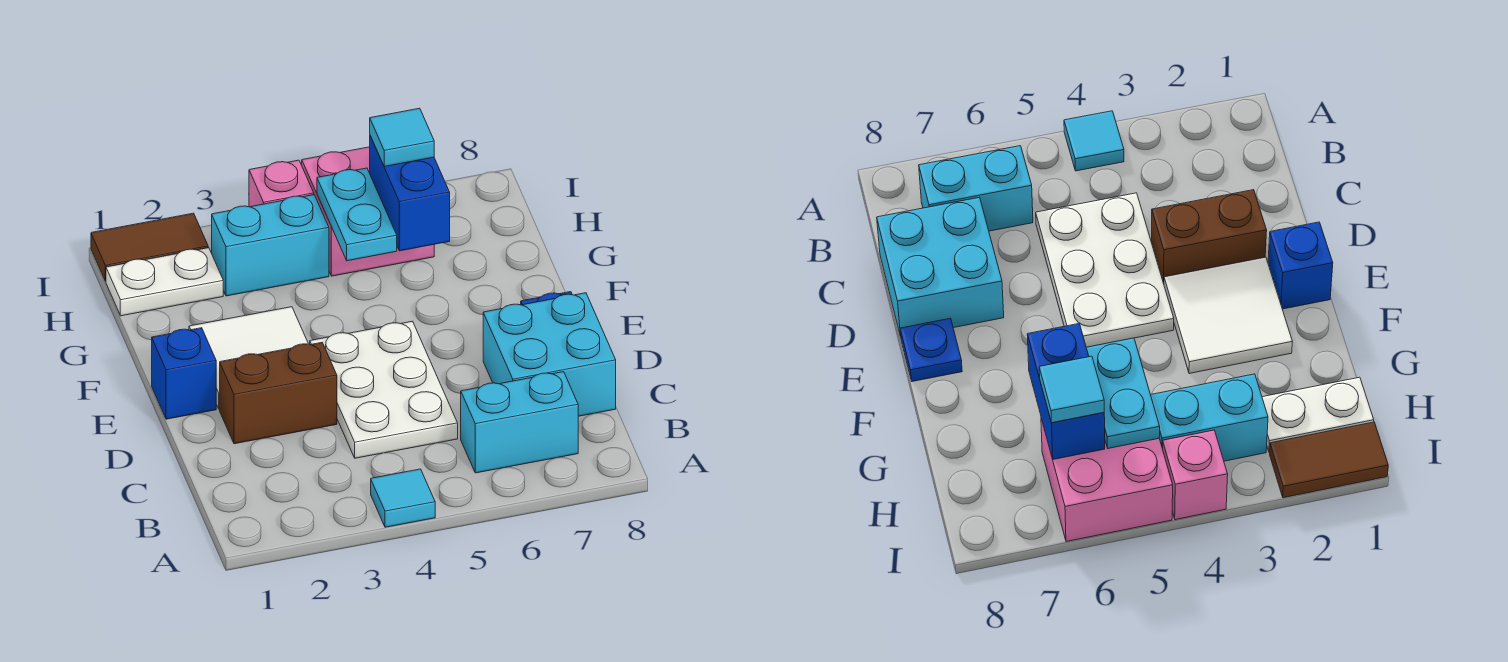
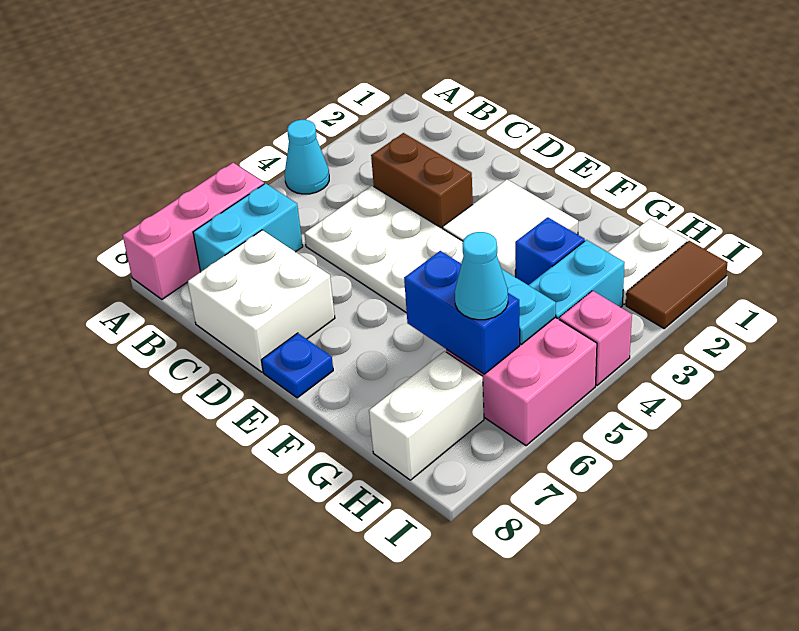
cyan 1x1 tile [371,469,435,527] -> cyan 1x1 cone [285,120,329,194]
none -> pink 1x3 brick [123,163,264,299]
cyan 2x2 brick [483,293,616,416] -> white 2x2 brick [188,230,335,372]
brown 1x2 brick [220,343,337,444] -> brown 1x2 brick turned to [371,133,473,229]
blue 1x1 brick [152,328,216,419] -> blue 1x1 brick moved to [515,217,585,285]
cyan 1x1 tile [370,108,434,167] -> cyan 1x1 cone [455,232,508,320]
none -> white 1x2 brick [369,351,484,480]

